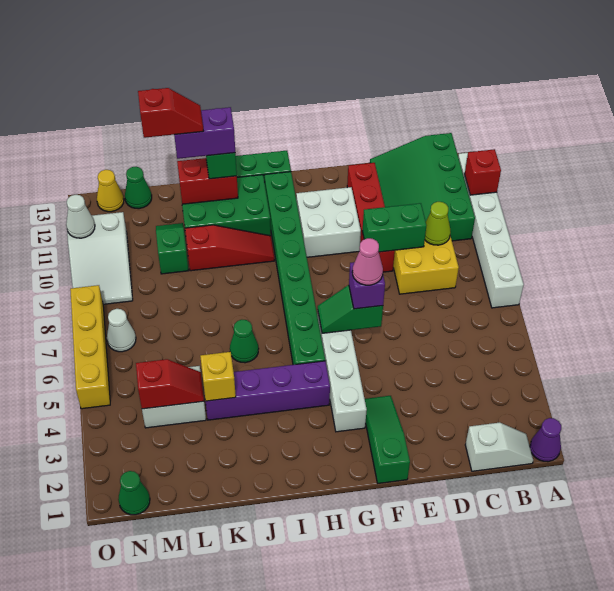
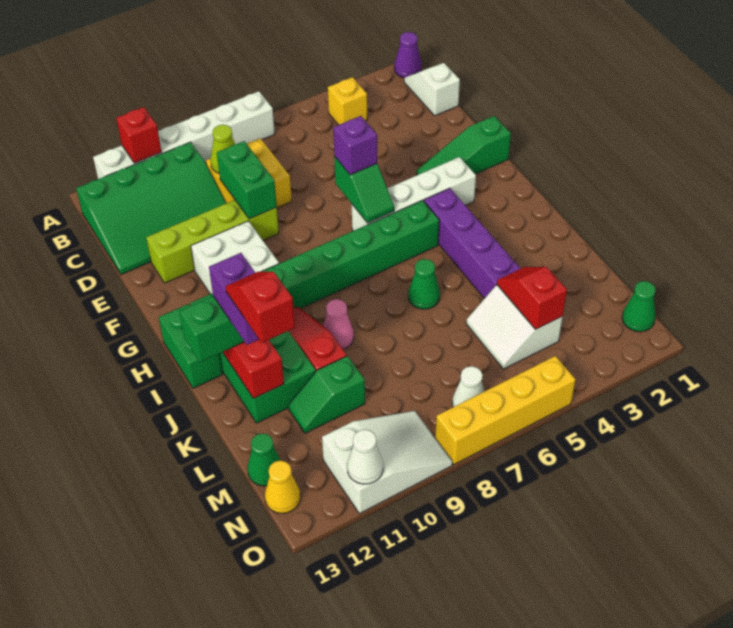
red 1x4 brick [347,163,395,272] -> lime 1x4 brick [146,200,279,283]
pink 1x1 cone [352,238,383,285] -> pink 1x1 cone moved to [323,299,354,349]
yellow 1x1 brick [200,352,236,401] -> yellow 1x1 brick moved to [328,77,367,125]

